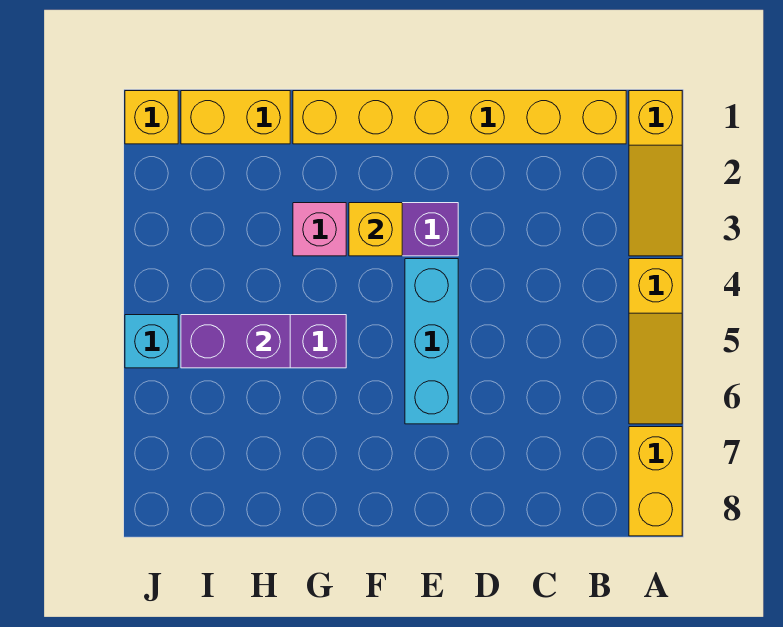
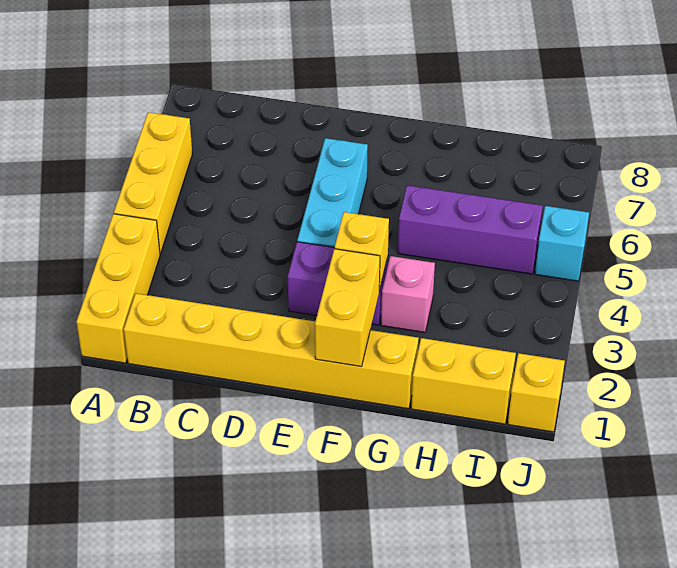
yellow 1x3 slope [629,91,682,256] -> yellow 1x3 brick [77,214,160,363]
yellow 1x3 slope [629,259,682,424] -> yellow 1x3 brick [114,112,192,254]
yellow 1x2 brick [629,427,682,536] -> yellow 1x2 brick moved to [315,249,380,366]
purple 1x2 brick [181,315,290,368] -> none

